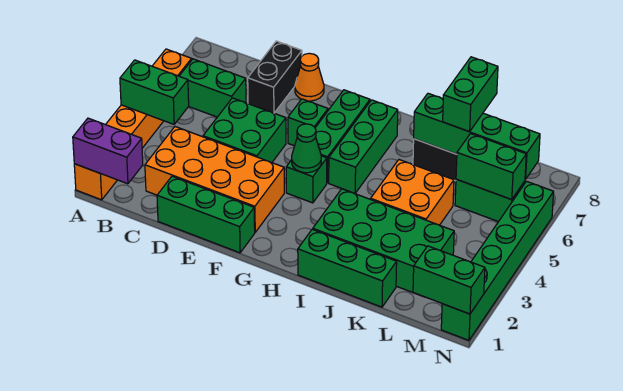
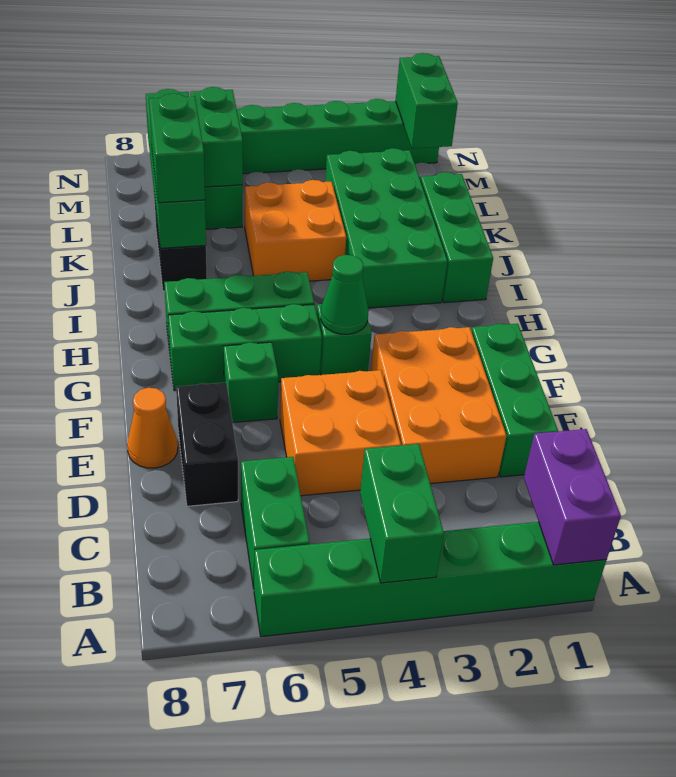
orange 1x6 brick [74,49,192,200] -> green 1x6 brick [254,522,607,637]
orange 2x4 brick [145,127,284,232] -> orange 2x3 brick [371,327,506,484]
green 2x2 brick [203,98,286,163] -> orange 2x2 brick [280,370,401,496]
black 1x2 brick [248,41,302,113] -> black 1x2 brick turned to [176,383,238,506]
green 1x2 brick [443,57,498,132] -> green 1x2 brick turned to [149,93,205,203]

